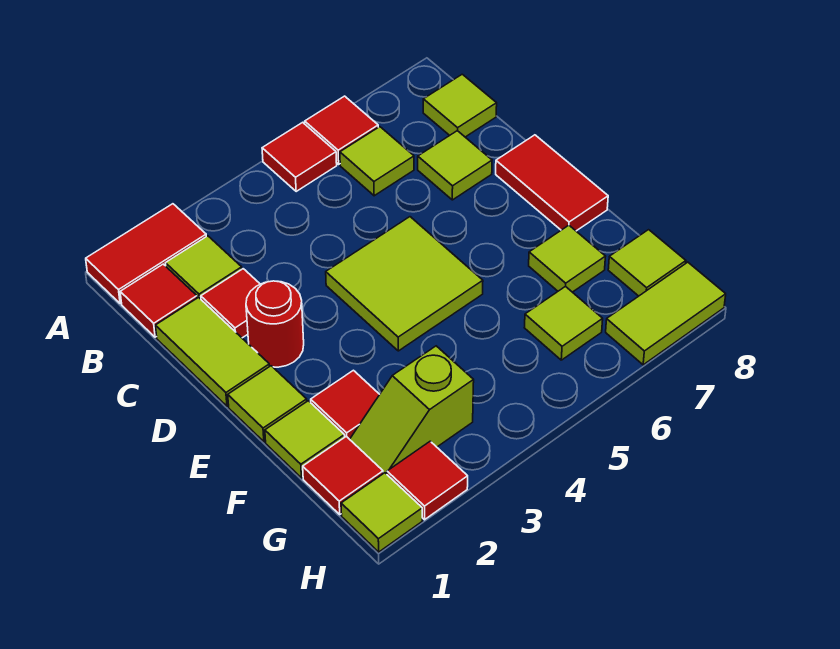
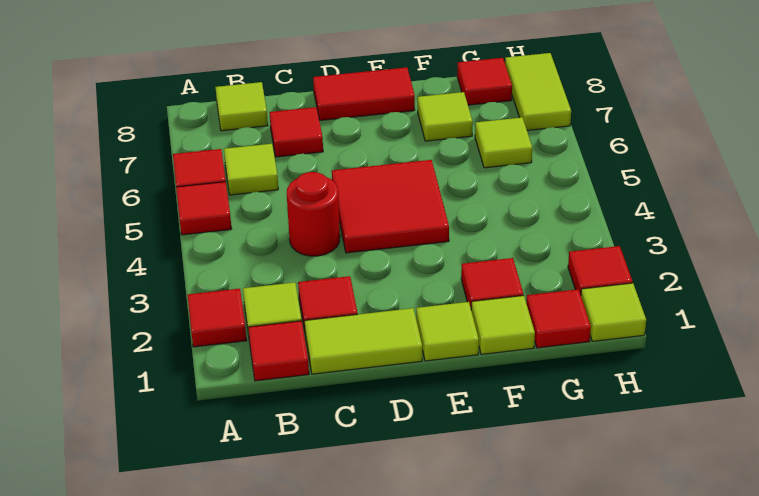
red 1x2 tile [86,204,206,304] -> red 1x1 tile [188,289,247,347]
lime 1x1 tile [418,131,492,200] -> red 1x1 tile [269,107,323,157]
red 1x1 round brick [246,281,304,367] -> red 1x1 round brick moved to [287,172,340,256]
lime 2x2 tile [326,217,483,351] -> red 2x2 tile [332,160,449,253]
lime 1x2 slope [350,346,474,474] -> none
lime 1x1 tile [608,230,686,296] -> red 1x1 tile [457,58,512,105]

